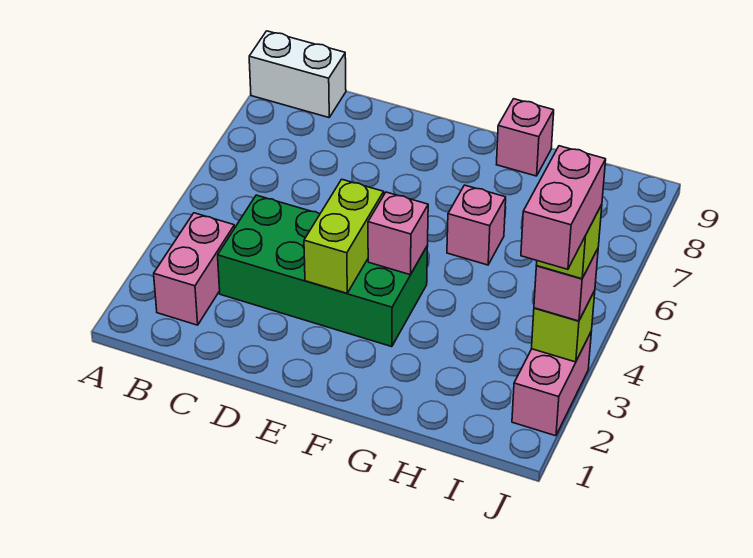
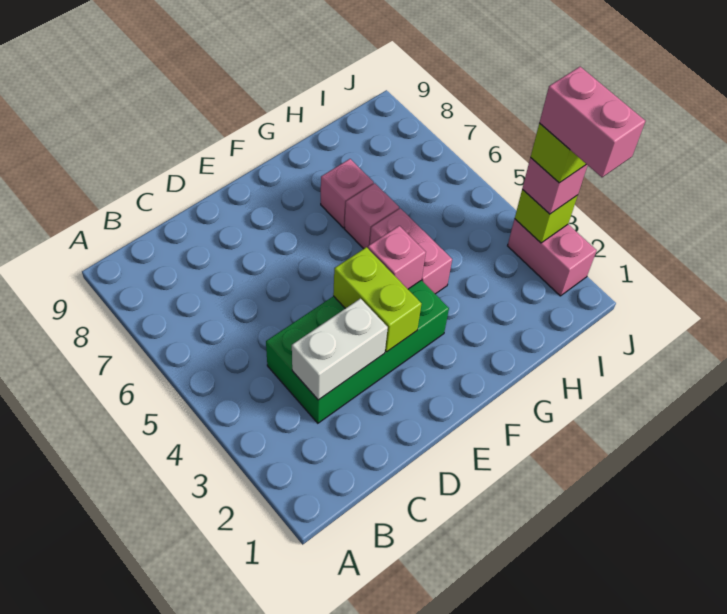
white 1x2 brick [249,31,346,117] -> white 1x2 brick moved to [292,299,388,400]
pink 1x2 brick [154,213,235,325] -> pink 1x2 brick moved to [370,208,452,294]
pink 1x1 brick [496,99,554,176] -> pink 1x1 brick moved to [321,159,374,228]

